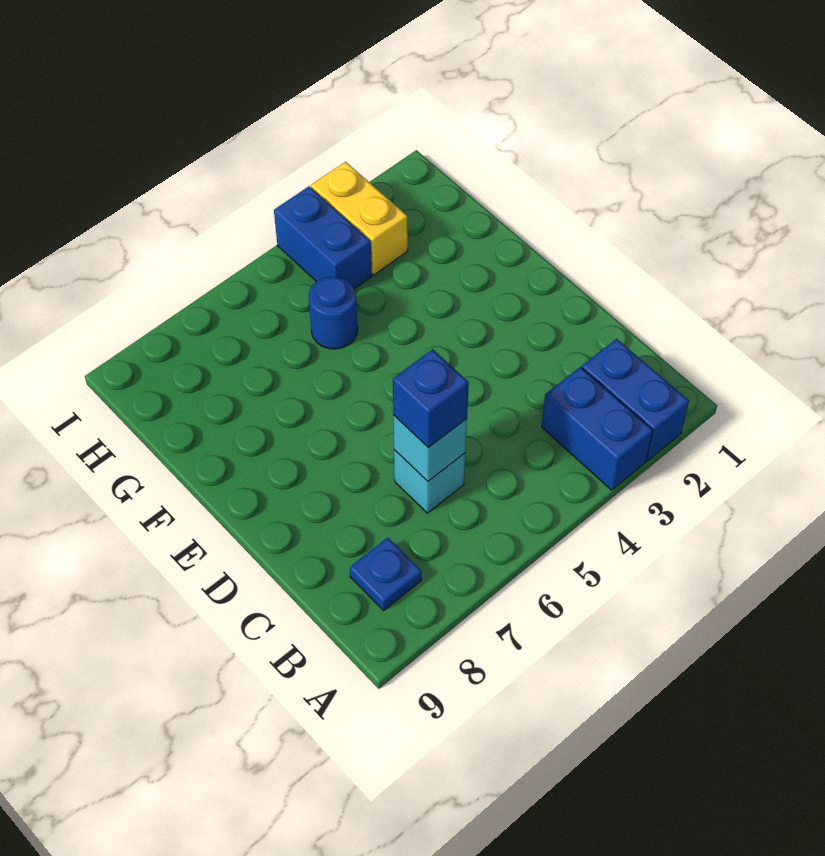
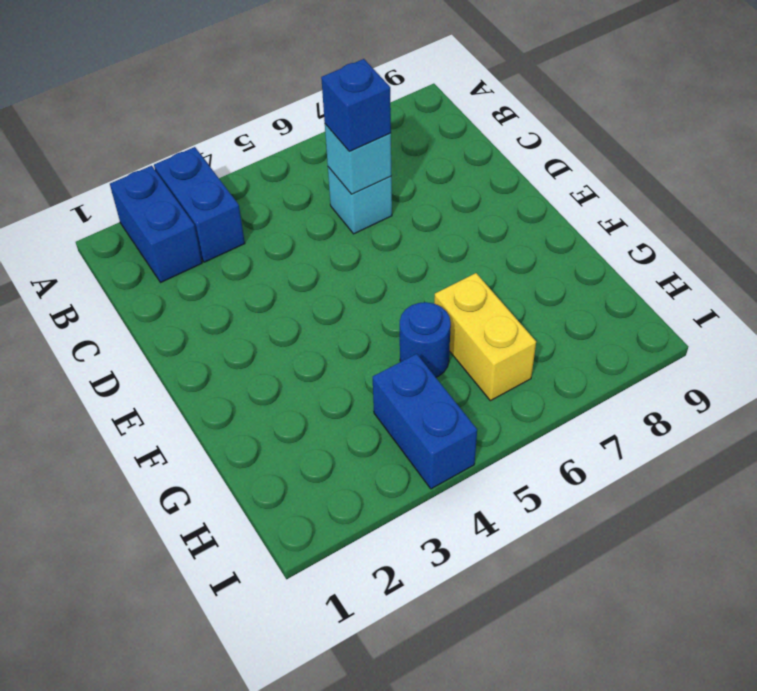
blue 1x1 plate [350,538,422,610] -> none
yellow 1x2 brick [311,162,408,275] -> yellow 1x2 brick moved to [434,273,536,401]

